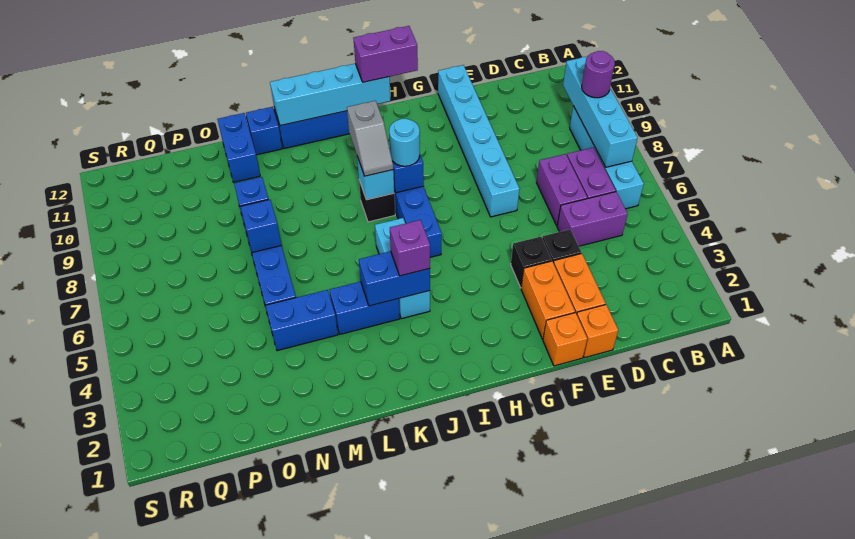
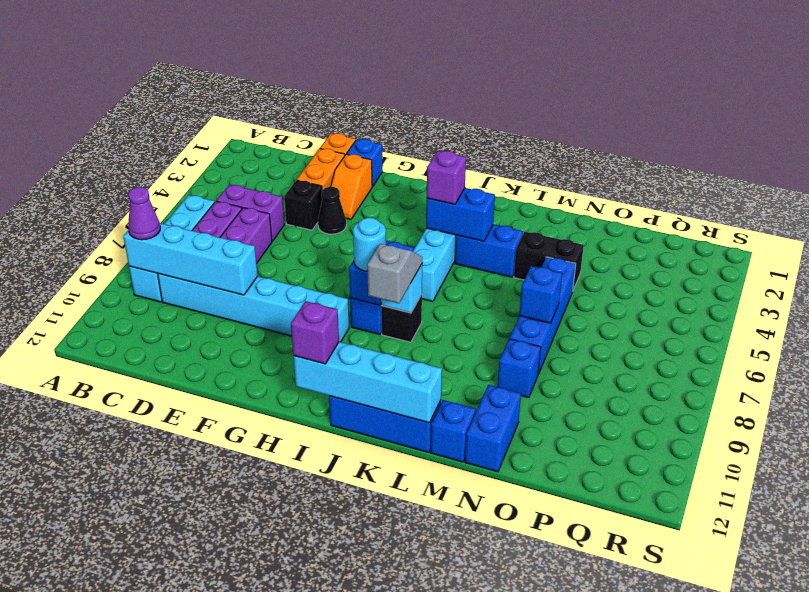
cyan 1x4 brick [563,57,638,167] -> cyan 1x4 brick turned to [123,223,258,295]
purple 1x1 round brick [582,51,615,98] -> purple 1x1 cone [128,187,160,240]
orange 1x1 brick [543,313,587,366] -> blue 1x1 brick [347,139,383,187]
orange 1x2 brick [521,261,575,339] -> orange 1x2 slope [331,154,372,219]
black 1x1 brick [511,237,552,288] -> black 1x1 cone [318,187,346,234]
cyan 1x6 brick [438,65,519,217] -> cyan 1x6 brick turned to [158,274,349,342]
purple 1x2 brick [353,26,418,82] -> purple 1x1 brick [291,301,339,364]
blue 1x2 brick [266,290,338,351] -> black 1x2 brick [514,232,584,290]

